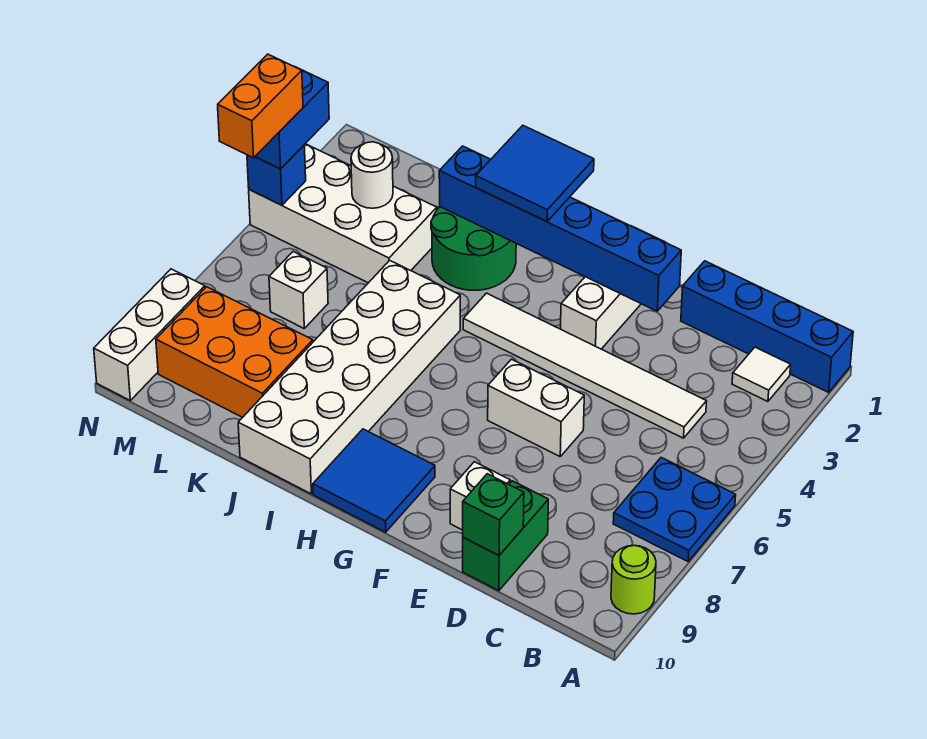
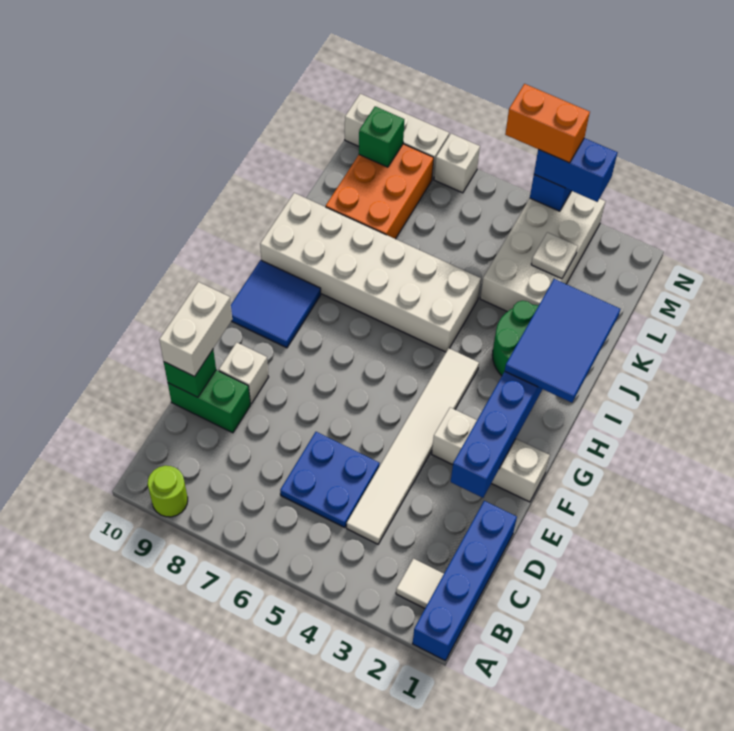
blue 2x2 plate [613,458,736,561] -> blue 2x2 plate moved to [280,432,380,528]
white 1x2 brick [488,359,584,456] -> white 1x2 brick moved to [159,282,232,377]
blue 2x2 tile [476,126,594,222] -> blue 2x3 tile [505,279,620,403]
white 1x1 round brick [351,142,393,208] -> white 1x1 plate [531,232,578,279]
white 1x1 brick [269,252,328,328] -> white 1x1 brick moved to [434,134,480,193]
none -> green 1x1 brick [359,106,404,167]

